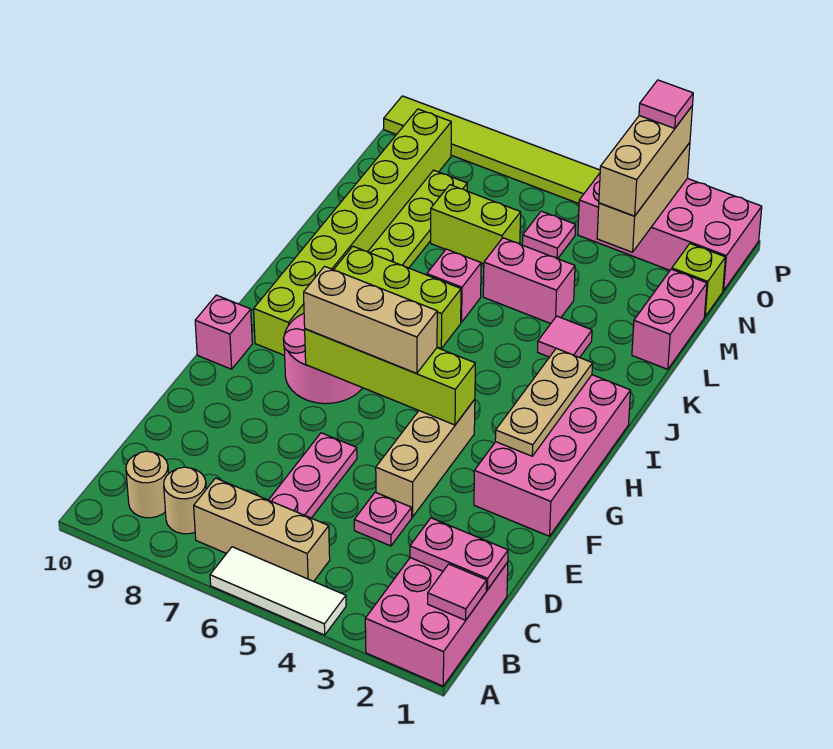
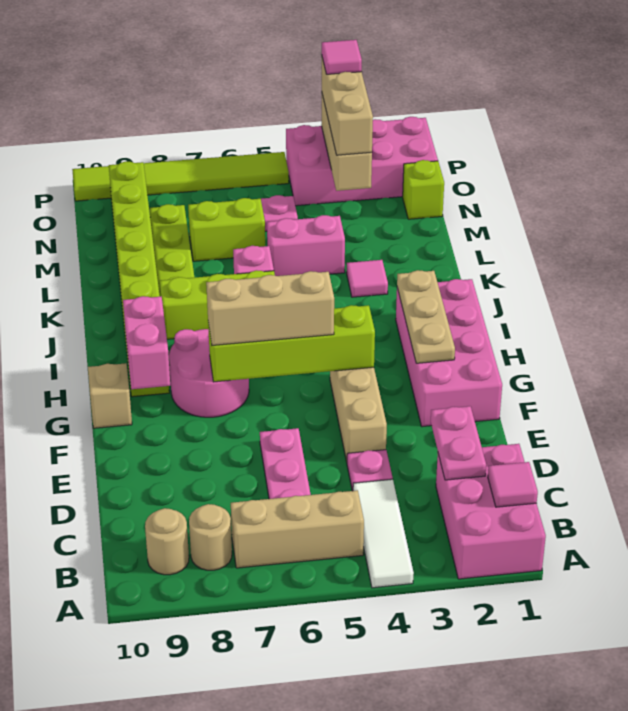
white 1x3 tile [210,547,346,635] -> white 1x3 tile turned to [353,479,414,588]
pink 1x2 plate [410,518,508,590] -> pink 1x2 plate turned to [431,406,486,480]
pink 1x1 brick [195,295,252,369] -> tan 1x1 brick [88,363,132,428]
pink 1x2 brick [632,269,707,369] -> pink 1x2 brick moved to [123,296,170,389]

